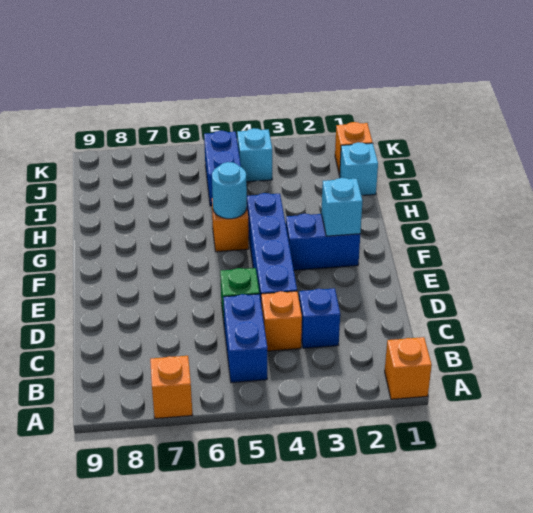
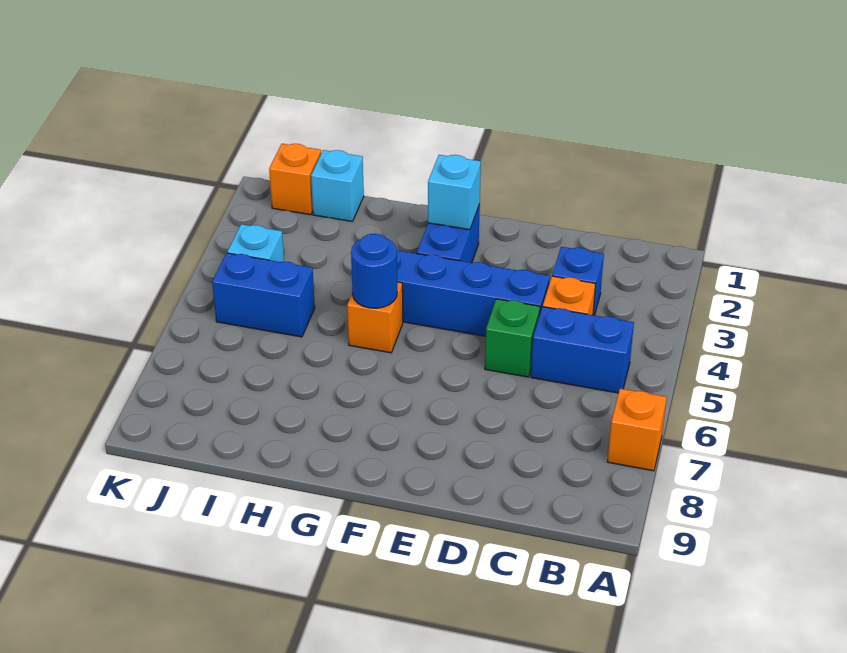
orange 1x1 brick [385,337,432,399] -> none
cyan 1x1 round brick [212,162,247,219] -> blue 1x1 round brick [351,234,397,308]

